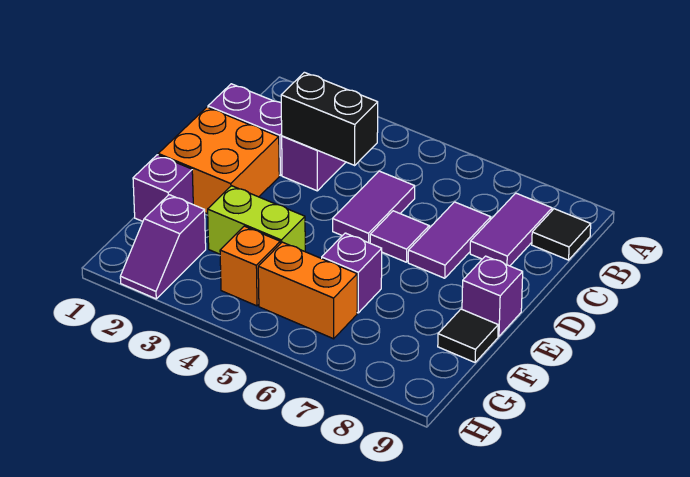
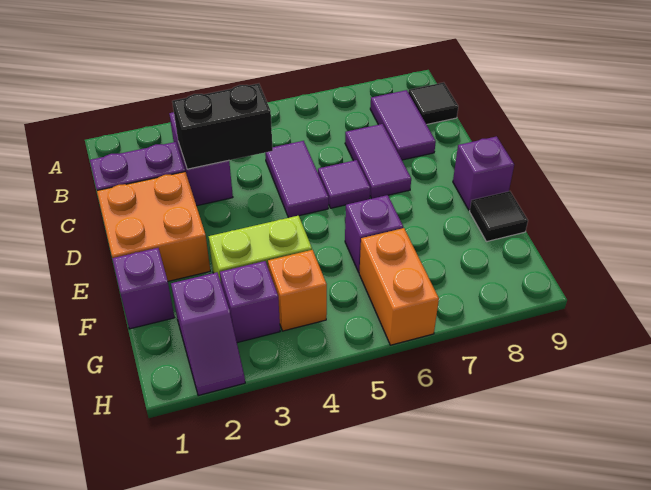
none -> purple 1x1 brick [220,261,280,343]
orange 1x2 brick [258,242,357,339] -> orange 1x2 brick turned to [359,228,439,345]

